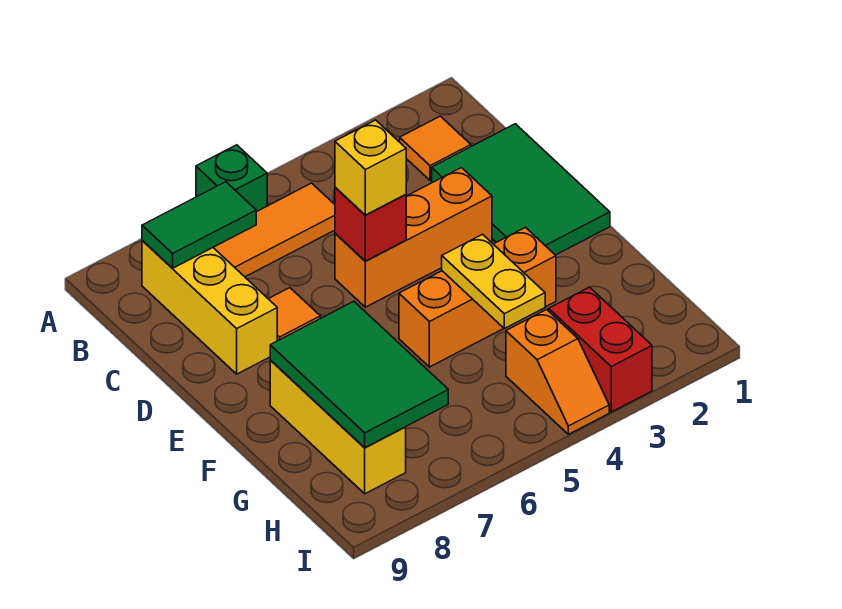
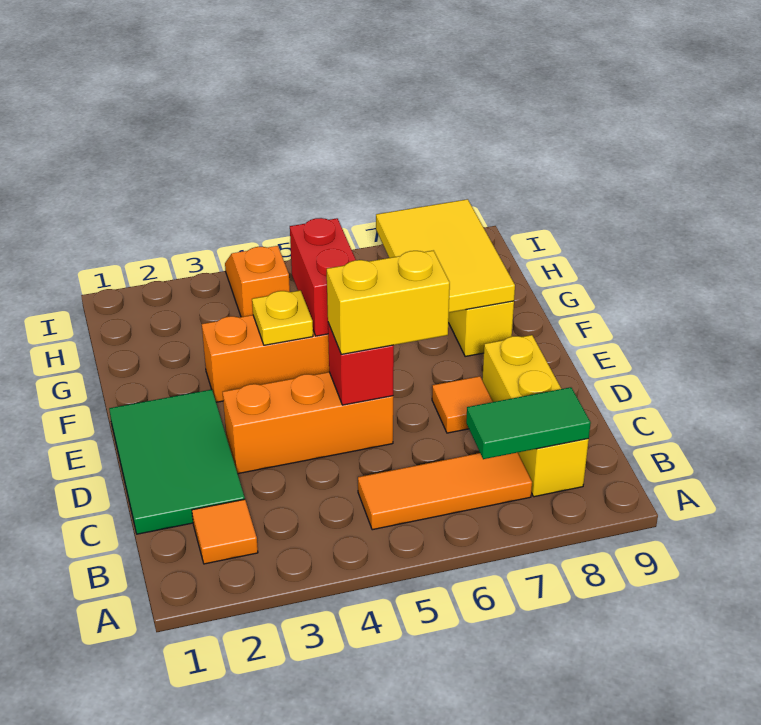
green 1x1 brick [196,145,267,212] -> none
yellow 1x1 brick [335,120,406,215] -> yellow 1x2 brick [327,250,450,354]
yellow 1x2 plate [442,234,545,328] -> yellow 1x1 plate [252,290,313,345]
green 2x3 tile [270,301,448,448] -> yellow 2x3 tile [376,199,515,312]
red 1x2 brick [549,287,652,412] -> red 1x2 brick moved to [290,218,356,336]

